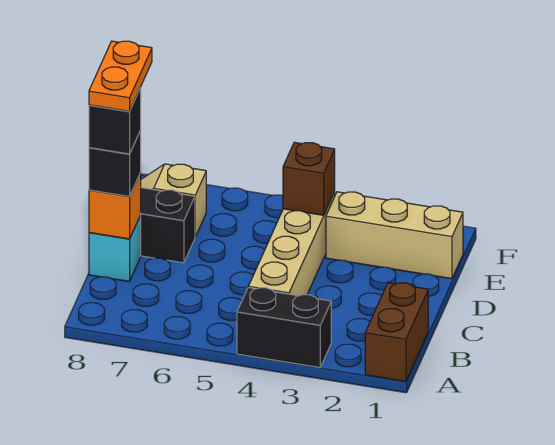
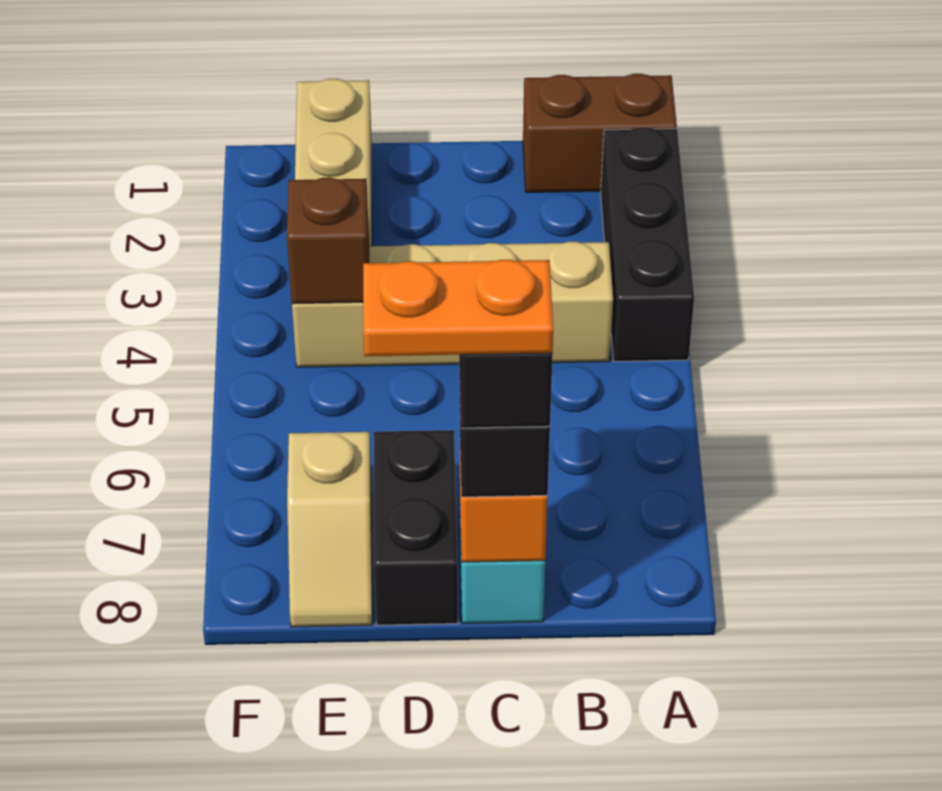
black 1x2 brick [237,288,331,367] -> black 1x3 brick [601,127,694,361]

